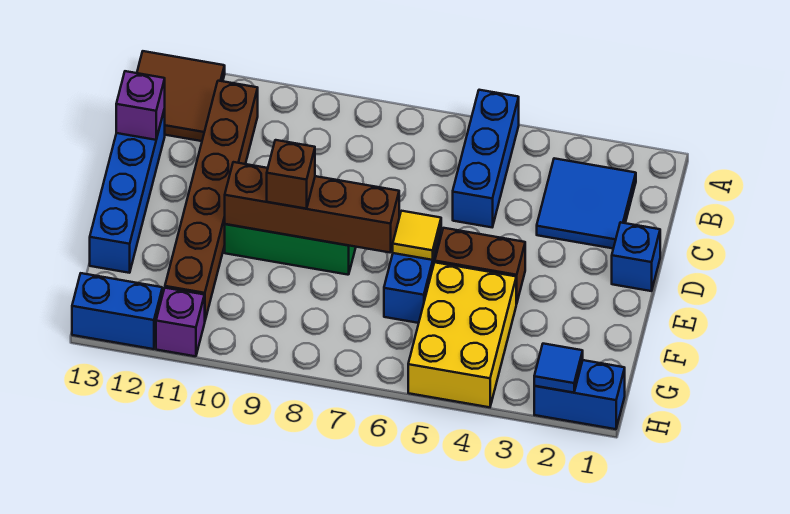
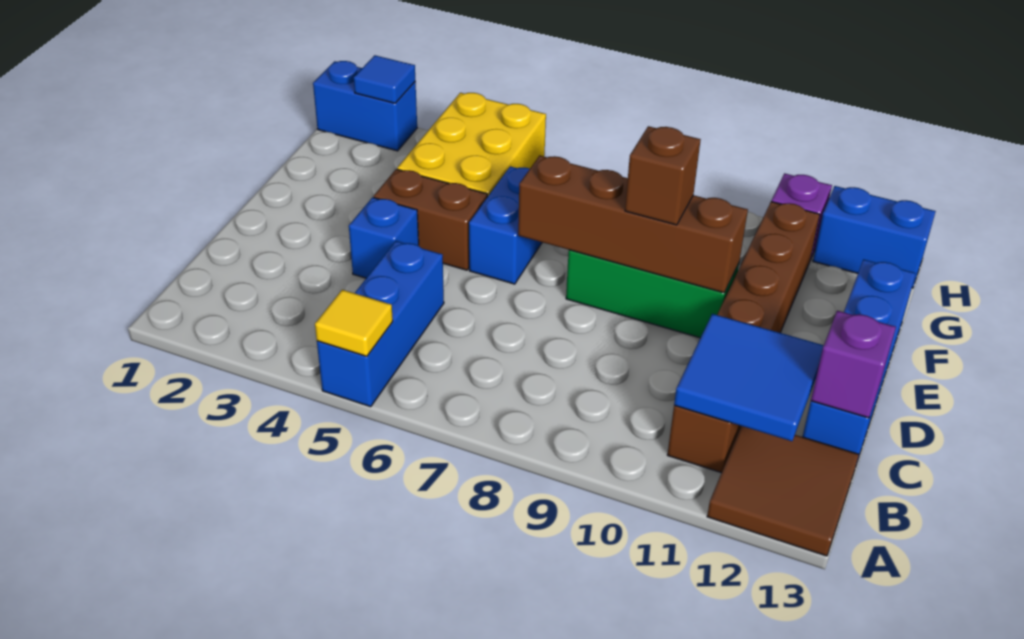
blue 2x2 tile [537,158,636,248] -> blue 2x2 tile moved to [674,314,824,441]
blue 1x1 brick [612,222,660,291] -> blue 1x1 brick moved to [349,197,419,278]
yellow 1x1 tile [393,211,441,260] -> yellow 1x1 tile moved to [315,290,393,356]

